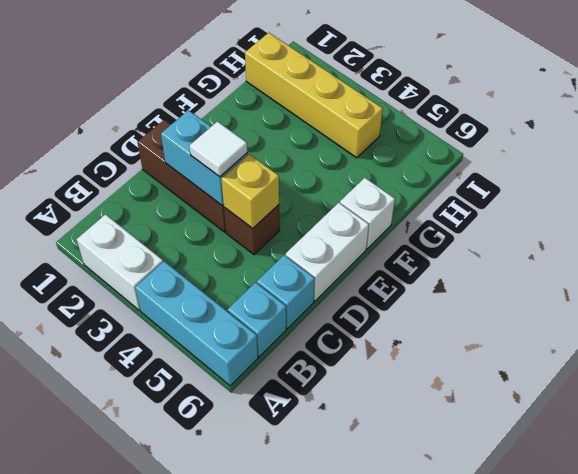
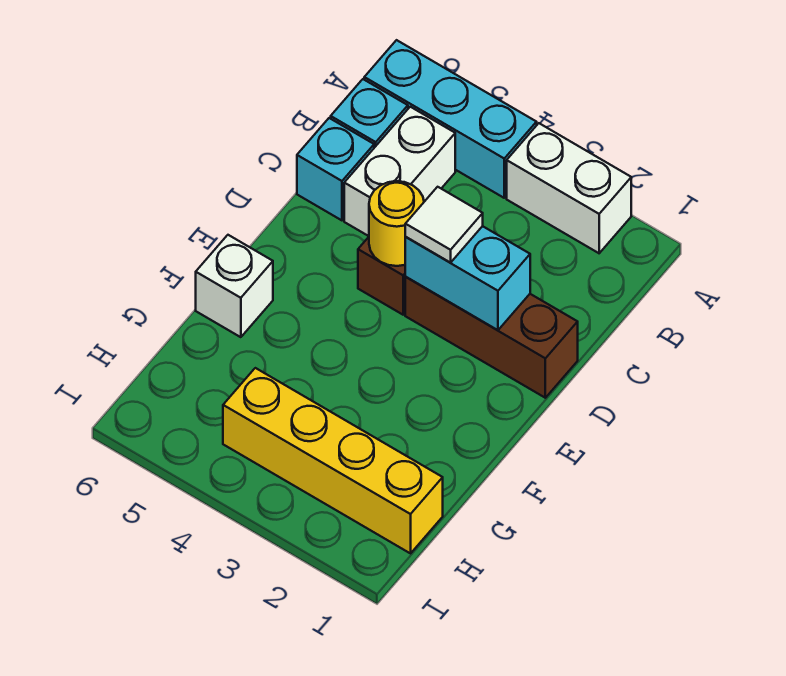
yellow 1x1 brick [222,154,279,228] -> yellow 1x1 round brick [369,181,424,266]
white 1x2 brick [286,203,369,301] -> white 1x2 brick moved to [344,107,455,236]

